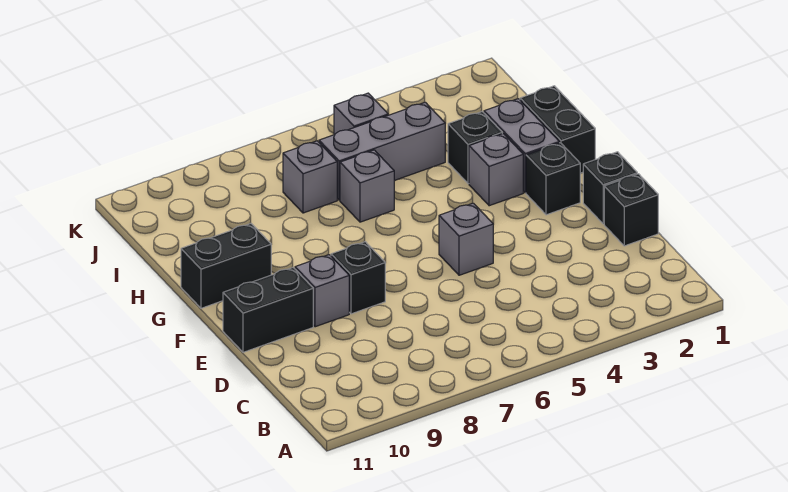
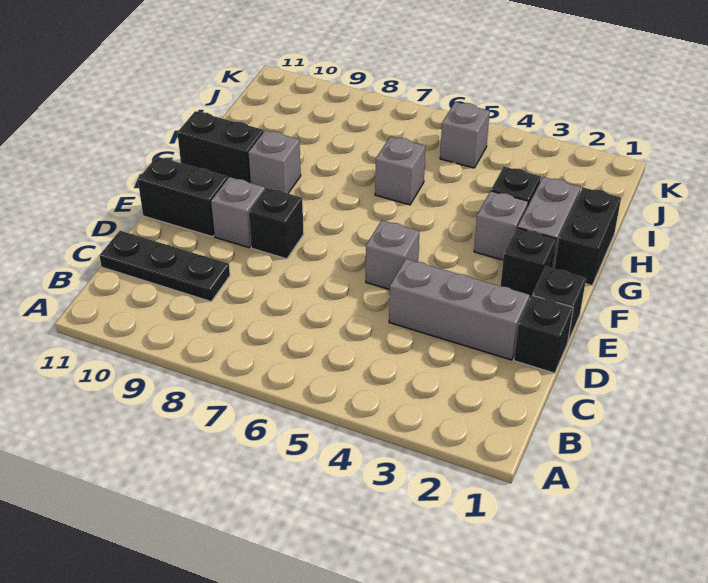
none -> black 1x3 plate [99,231,230,301]
grey 1x3 brick [319,102,445,200] -> grey 1x3 brick moved to [389,259,530,360]
grey 1x1 brick [283,141,337,213] -> grey 1x1 brick moved to [248,130,301,193]

